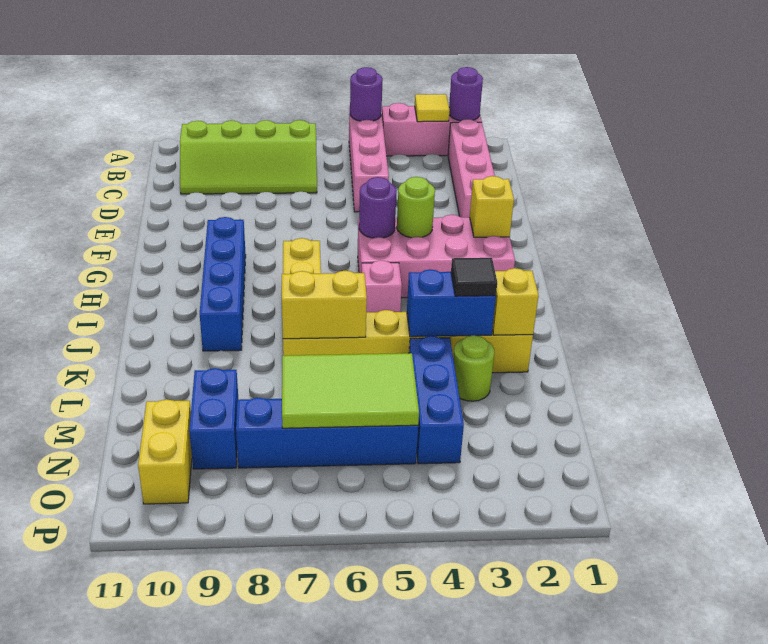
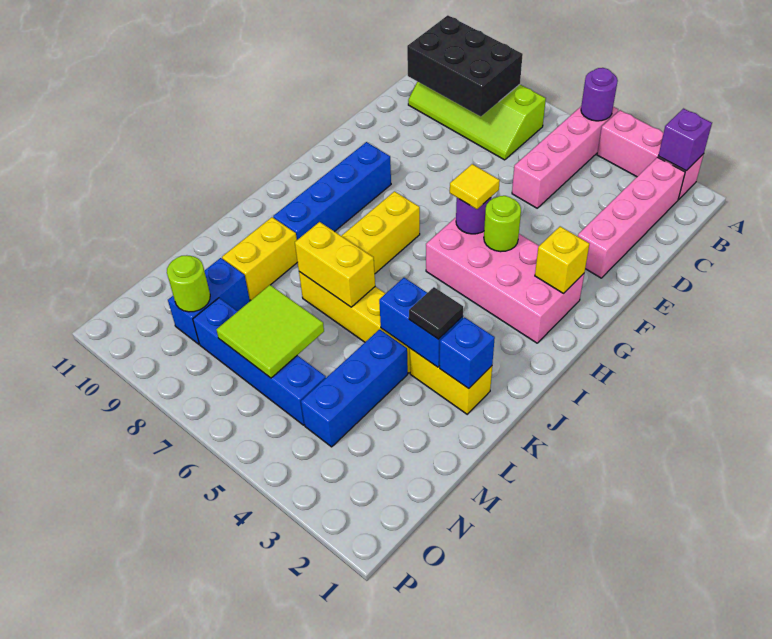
purple 1x1 round brick [449,67,483,121] -> purple 1x1 brick [658,109,712,171]
yellow 1x1 tile [415,94,450,122] -> yellow 1x1 tile moved to [450,164,500,209]
none -> black 2x3 brick [407,15,523,117]
pink 1x1 brick [362,260,402,312] -> none
yellow 1x1 brick [492,268,539,335] -> blue 1x1 brick [440,317,495,388]
lime 1x1 round brick [453,335,494,401] -> lime 1x1 round brick moved to [167,255,210,312]
lime 2x3 tile [282,353,419,428] -> lime 2x2 tile [216,285,324,378]
yellow 1x2 brick [138,399,192,504] -> yellow 1x2 brick moved to [222,217,297,300]

